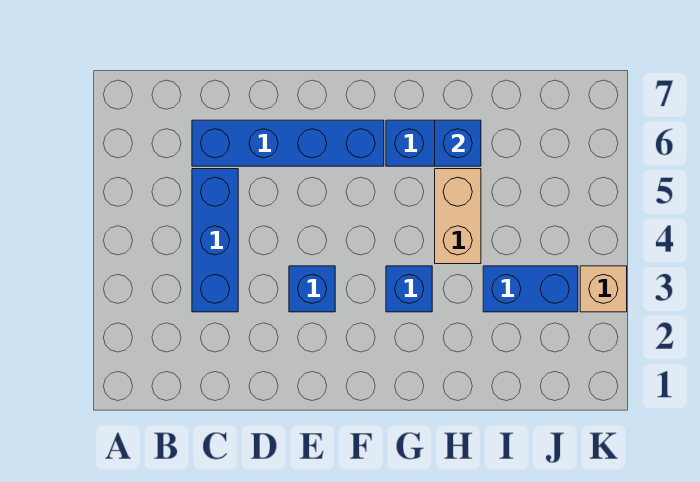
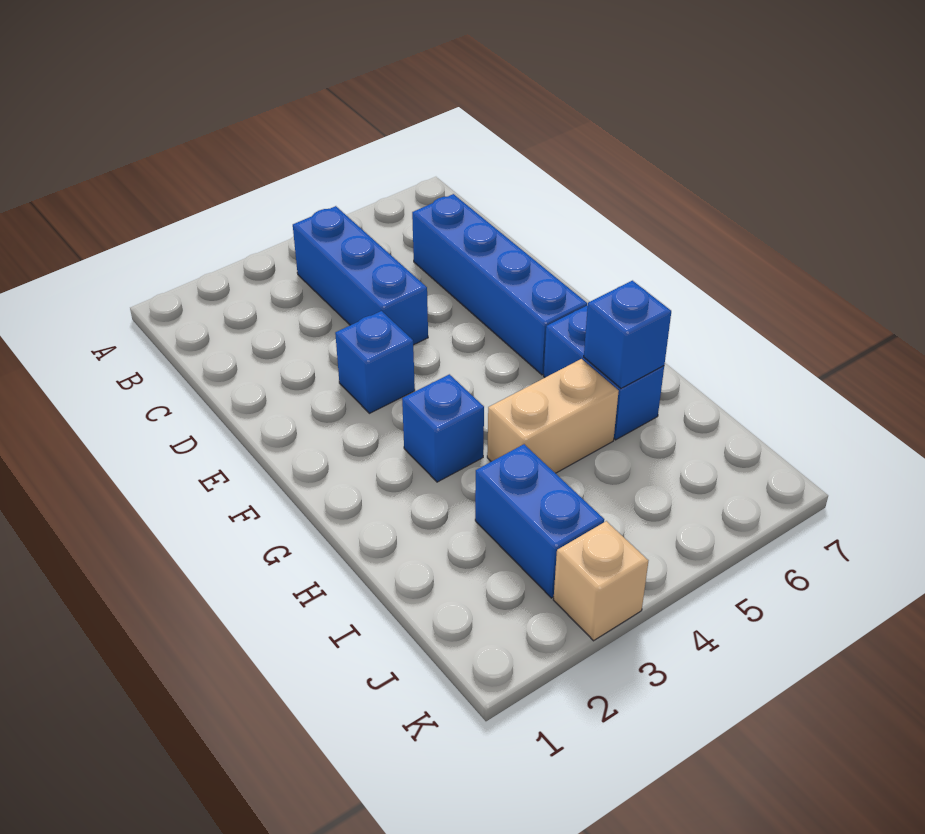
blue 1x3 brick [192,169,238,312] -> blue 1x3 brick turned to [293,206,428,345]

